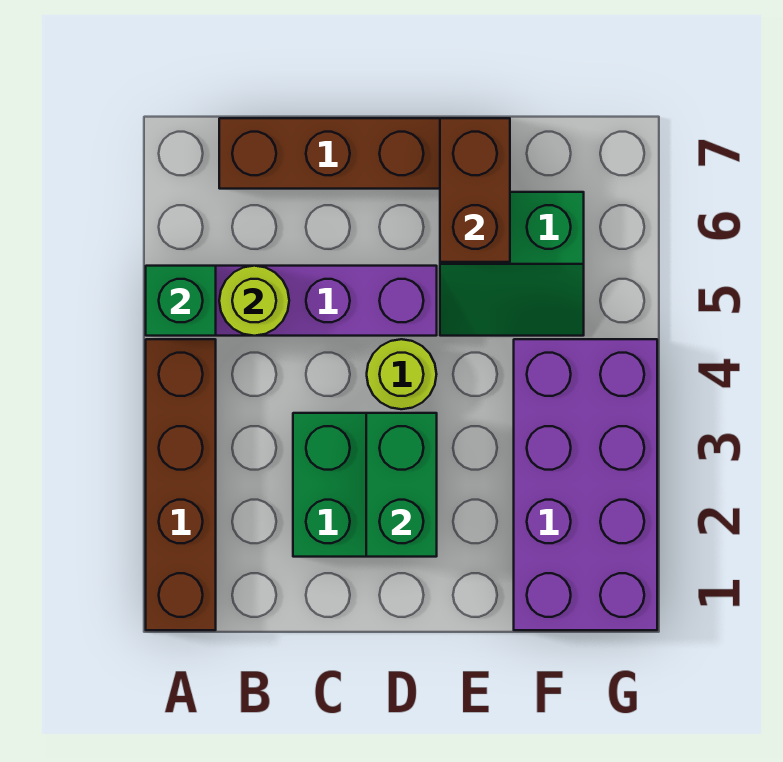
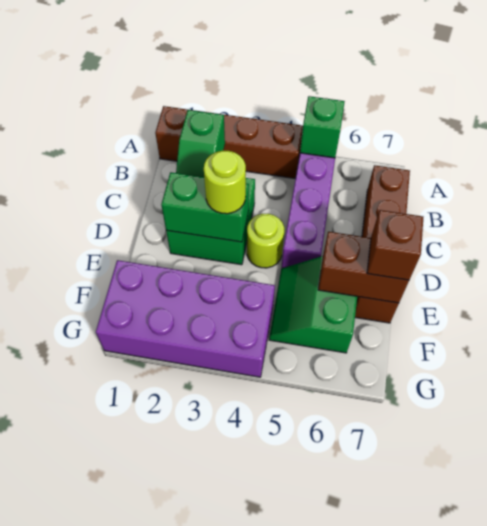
none -> green 1x2 slope [176,110,225,177]
lime 1x1 round brick [219,266,289,336] -> lime 1x1 round brick moved to [204,151,246,214]
none -> brown 1x1 brick [367,210,423,280]

